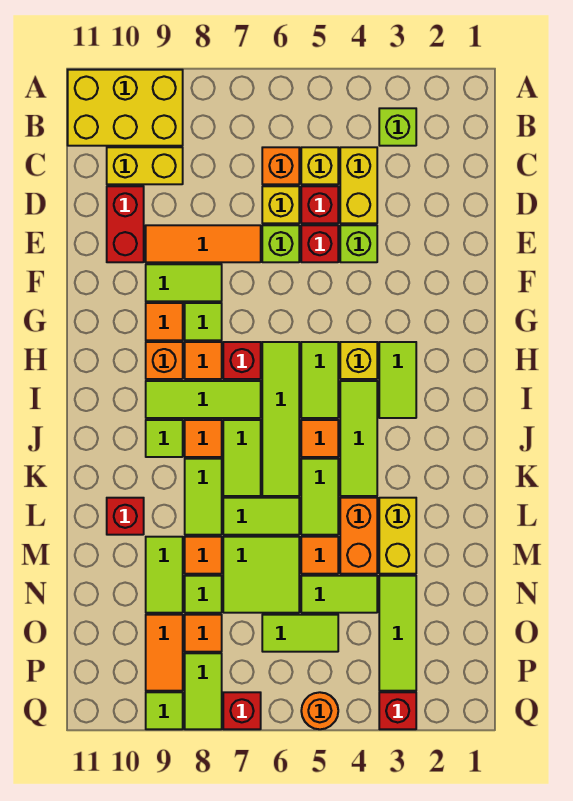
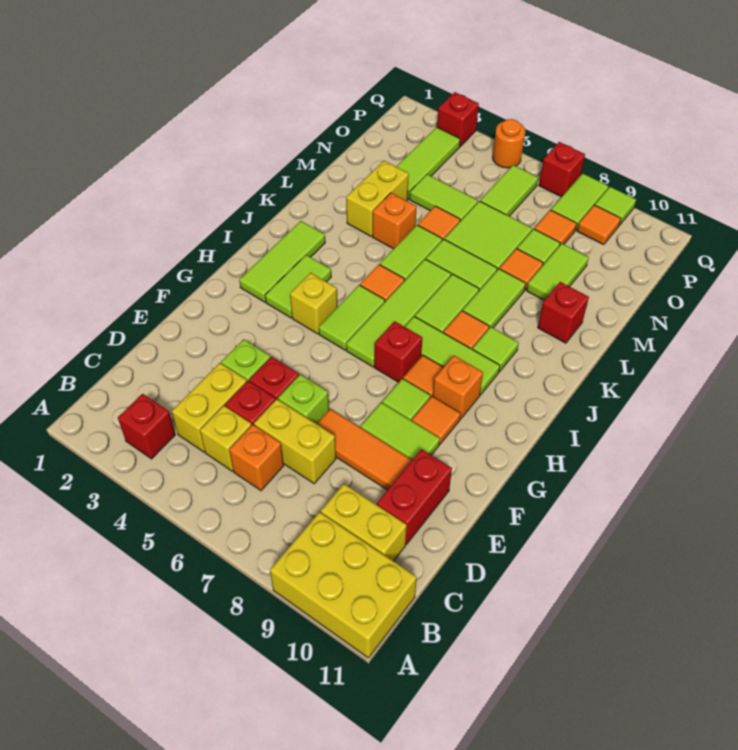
lime 1x1 brick [379,108,416,146] -> red 1x1 brick [118,394,175,459]
yellow 1x1 brick [262,186,299,223] -> yellow 1x2 brick [254,399,336,484]
lime 1x3 tile [340,381,377,496] -> lime 1x3 tile moved to [239,221,325,302]
orange 1x2 brick [340,498,377,574] -> orange 1x1 brick [373,193,416,249]
lime 1x2 tile [262,615,338,652] -> lime 1x2 tile turned to [480,165,538,216]
orange 1x2 tile [146,615,183,691] -> orange 1x1 tile [577,205,621,245]

